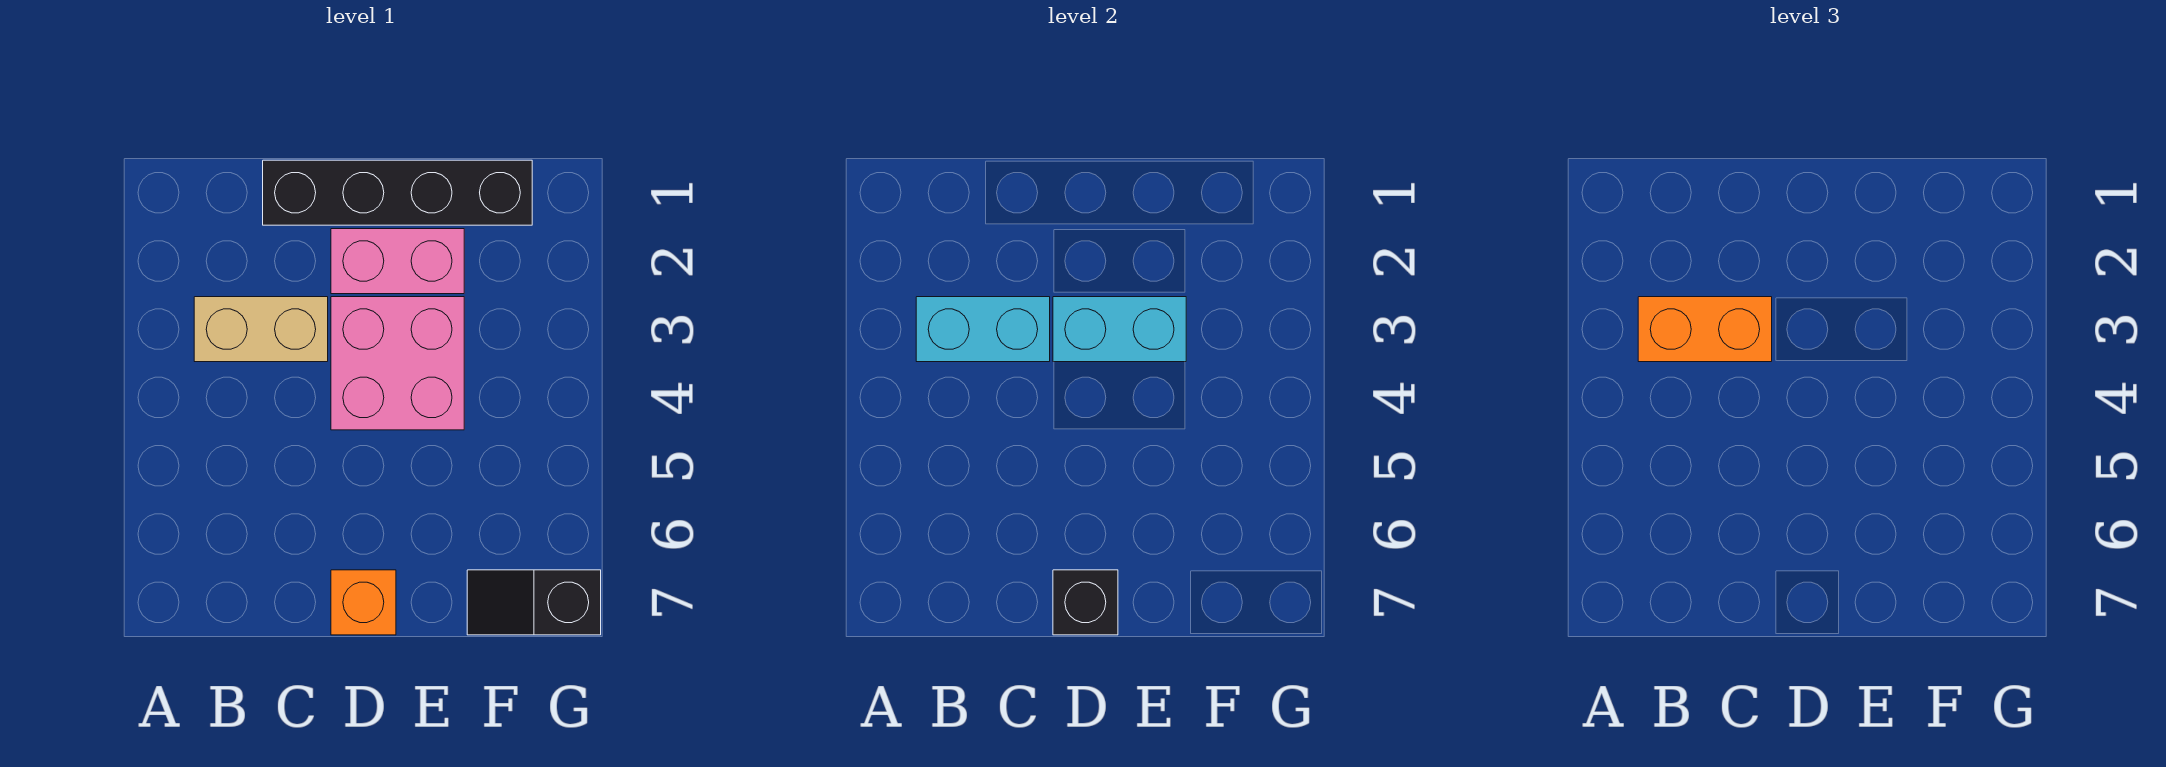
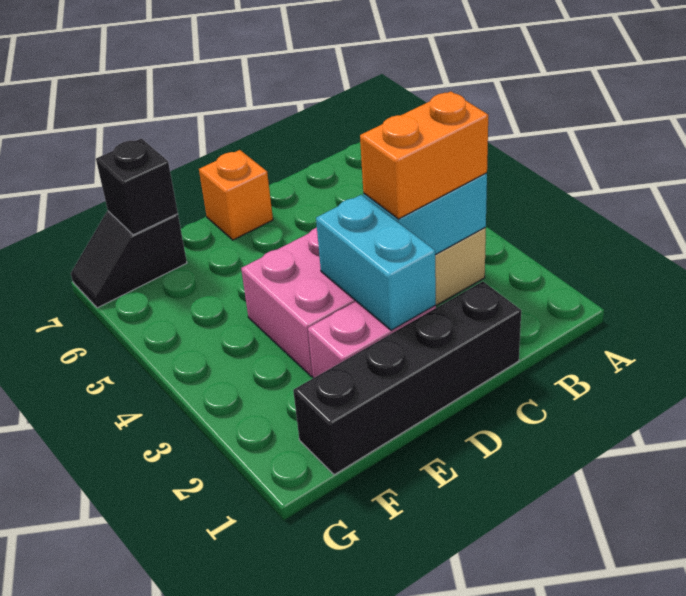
cyan 1x2 brick [1053,297,1186,362] -> cyan 1x2 brick turned to [316,195,436,330]
black 1x1 brick [1053,570,1118,635] -> black 1x1 brick moved to [96,138,178,235]
black 1x2 slope [467,570,601,635] -> black 1x2 slope turned to [71,211,187,308]

